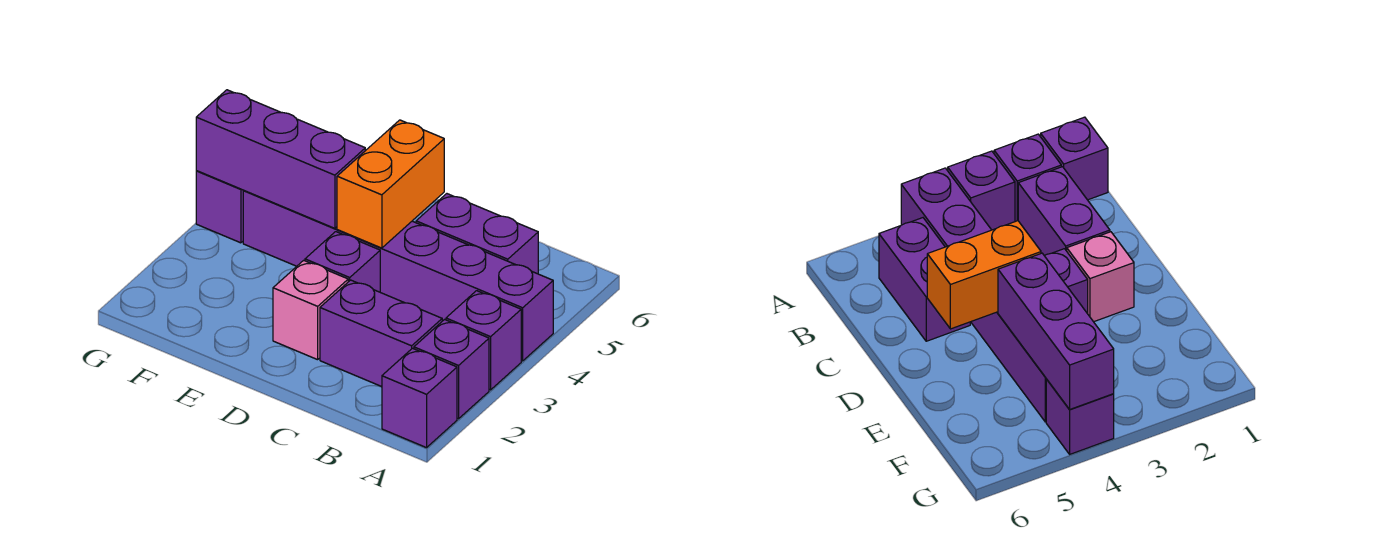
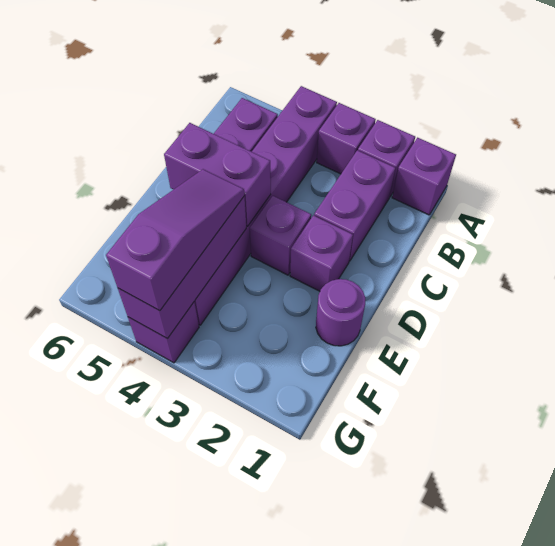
pink 1x1 brick [273,260,348,360] -> purple 1x1 brick [290,215,353,291]
orange 1x2 brick [337,120,444,248] -> purple 1x2 brick [164,123,271,226]
none -> purple 1x1 round brick [316,279,365,346]
none -> purple 1x3 slope [106,169,244,311]

